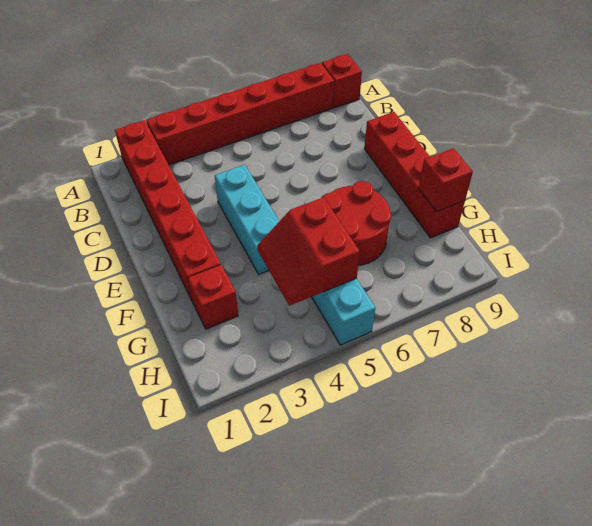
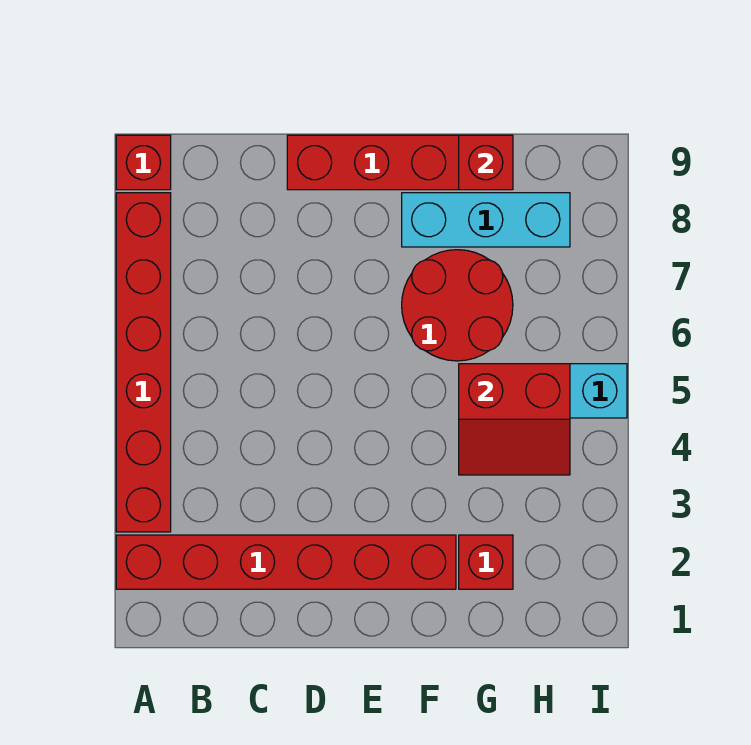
cyan 1x3 brick [215,165,279,274] -> cyan 1x3 brick moved to [402,193,570,247]

